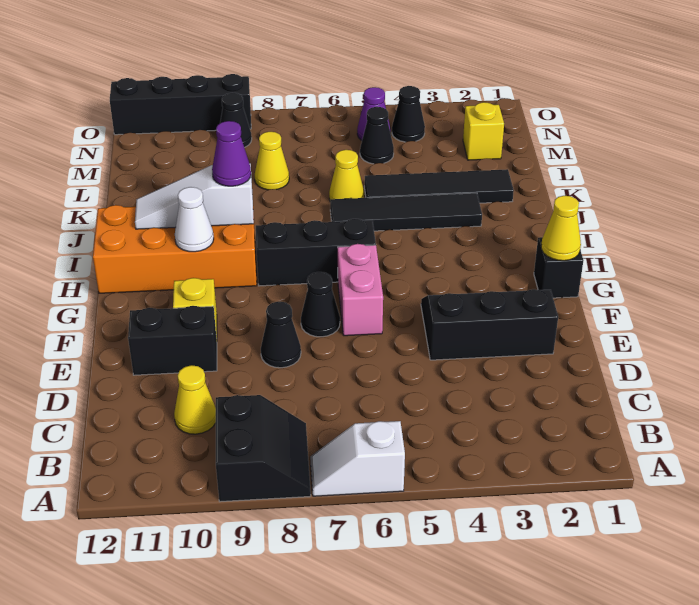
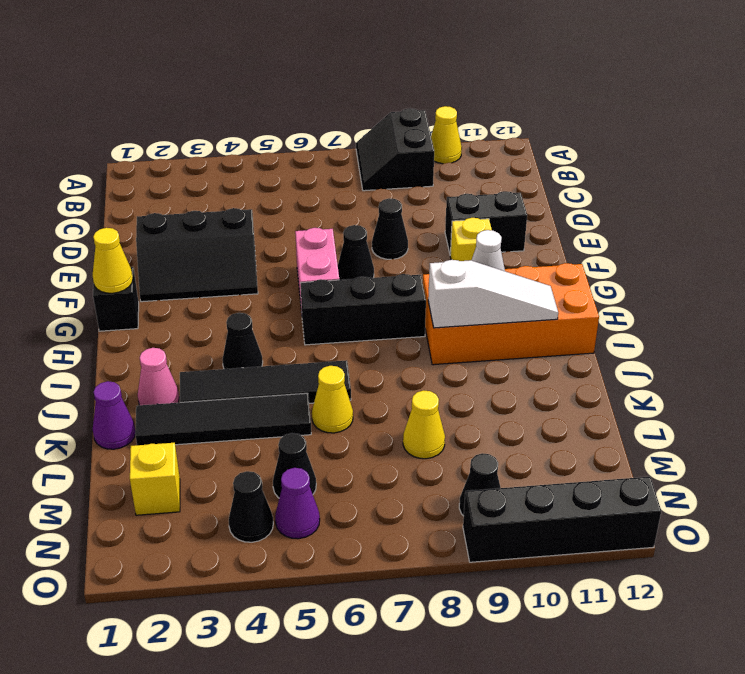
white 1x2 slope [310,421,405,496] -> none
yellow 1x1 cone [174,365,216,434] -> yellow 1x1 cone moved to [431,106,462,164]
none -> black 1x1 cone [222,313,263,369]
purple 1x1 cone [212,121,251,186] -> purple 1x1 cone moved to [93,381,136,449]
none -> pink 1x1 cone [138,348,179,405]

